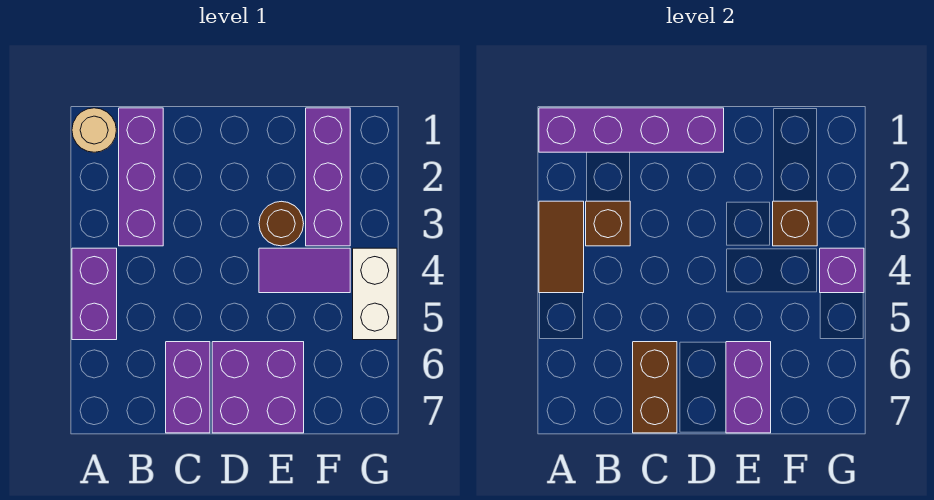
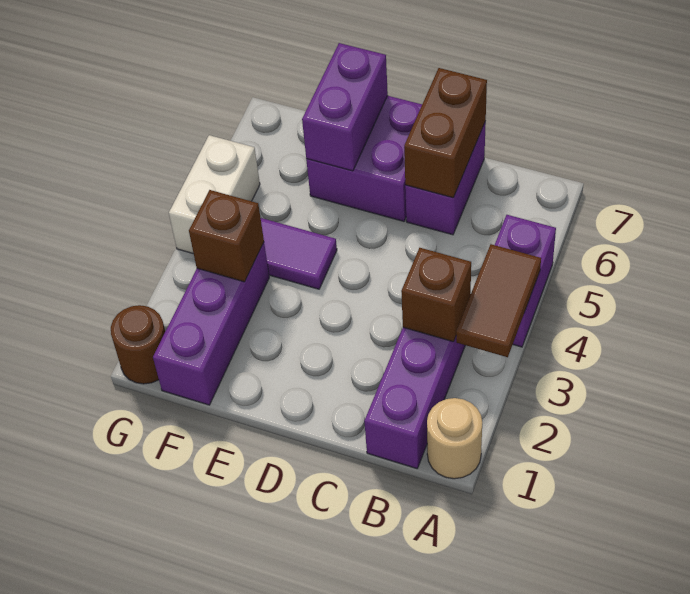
purple 1x4 brick [539,108,724,152] -> none
brown 1x1 round brick [259,201,304,246] -> brown 1x1 round brick moved to [111,305,165,384]
purple 1x1 brick [820,248,864,293] -> none

